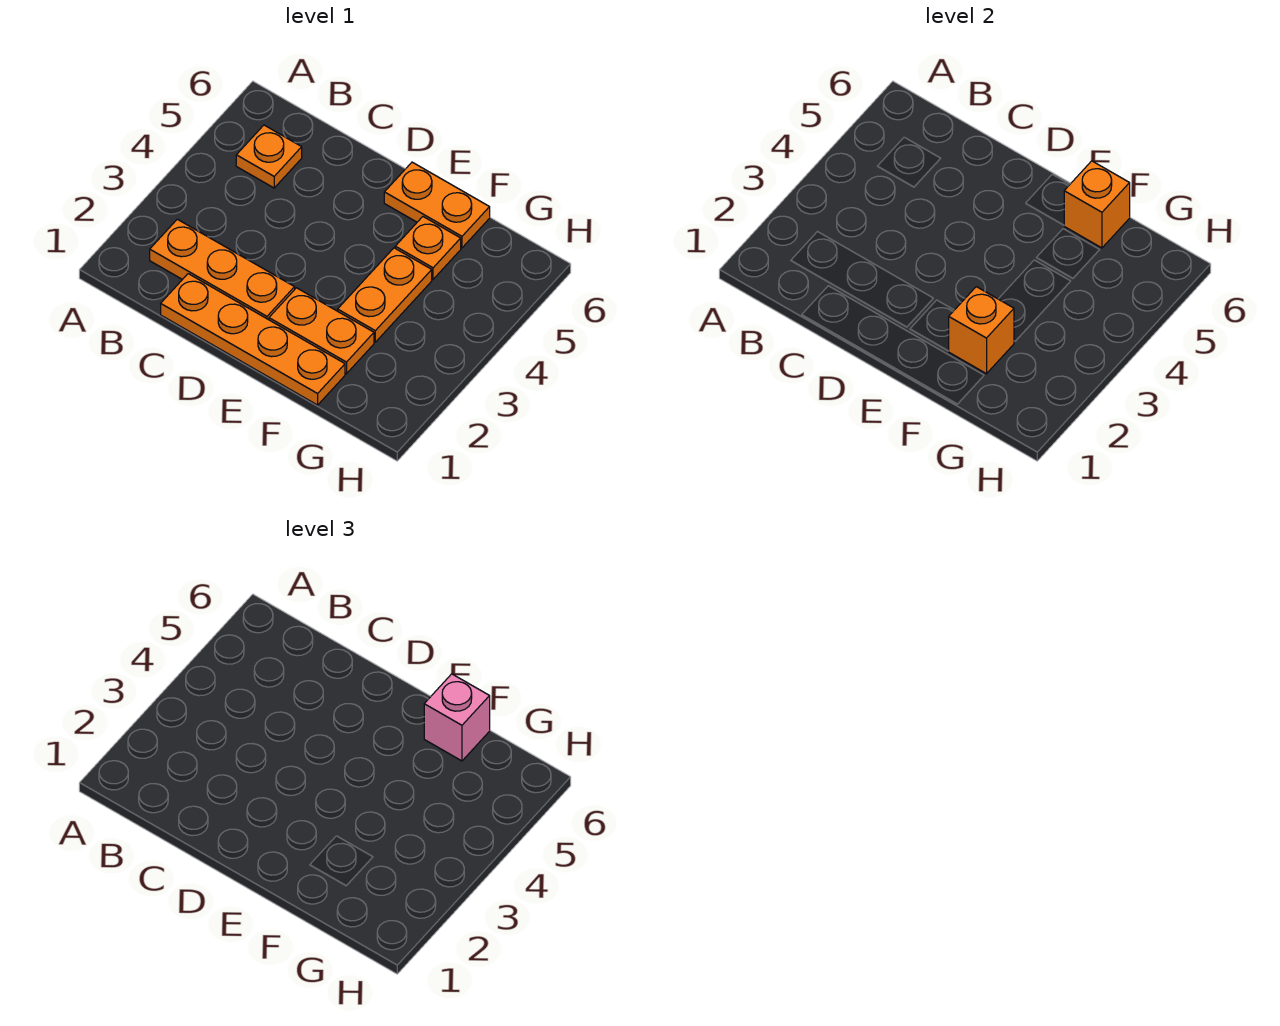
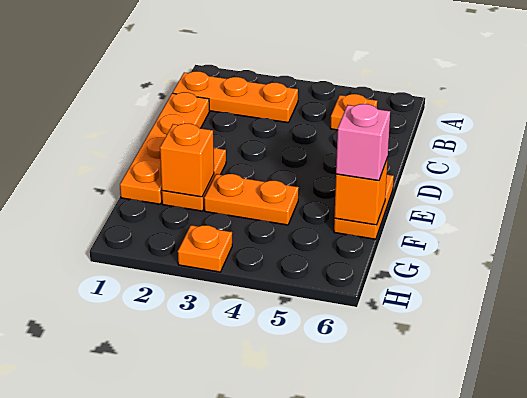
orange 1x3 plate [150,219,295,320] -> orange 1x3 plate turned to [173,71,298,123]
orange 1x1 plate [395,217,461,279] -> orange 1x1 plate moved to [178,225,232,272]

